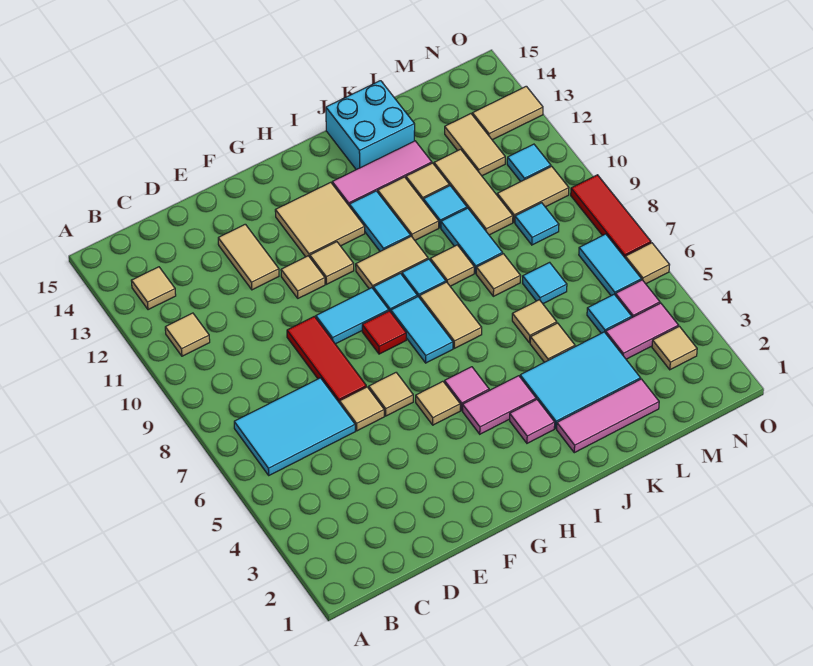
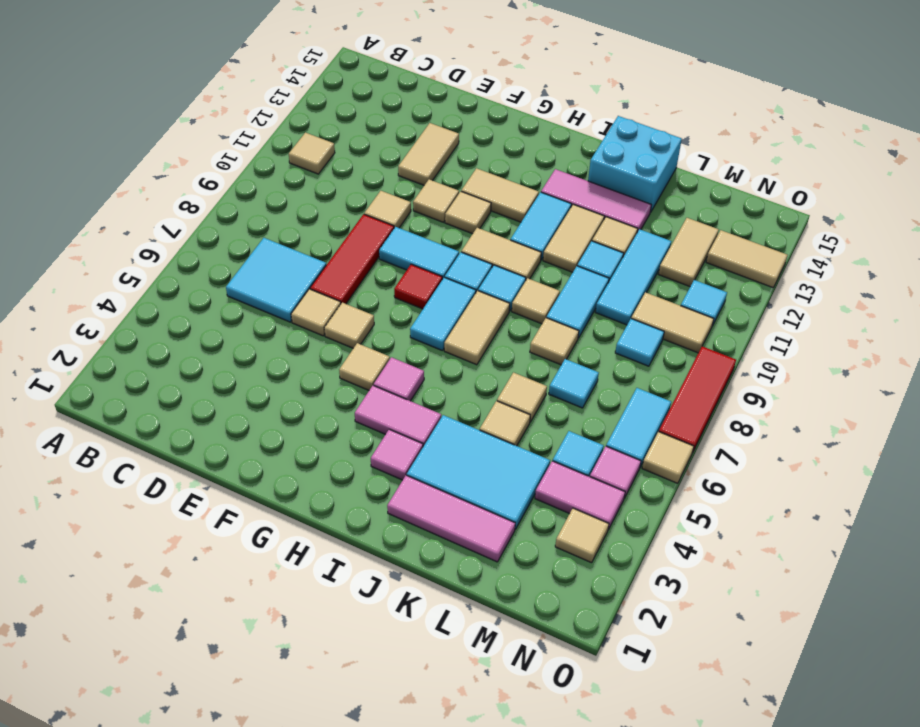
cyan 2x3 tile [234,378,355,475] -> cyan 2x2 tile [226,238,326,322]
tan 1x1 tile [131,267,176,310] -> tan 1x1 tile moved to [364,191,411,228]
tan 2x2 tile [275,182,365,257] -> tan 1x2 tile [461,168,539,222]
tan 1x3 tile [434,149,513,235] -> cyan 1x3 tile [595,229,671,325]

